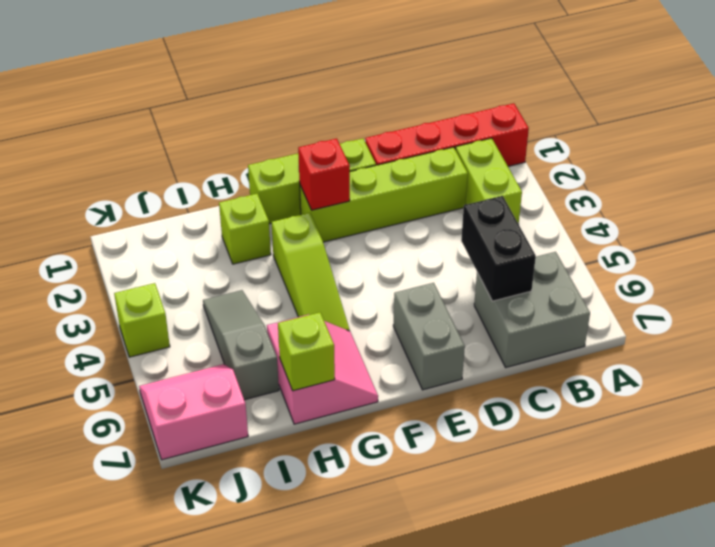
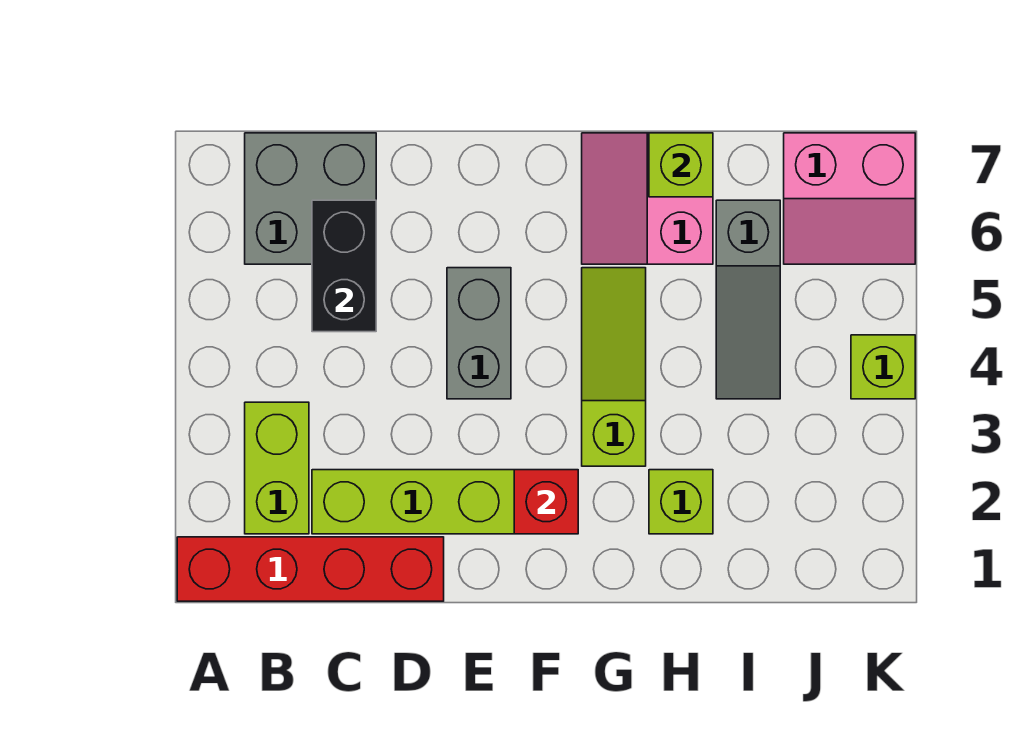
lime 1x3 brick [248,138,376,224] -> none
grey 1x2 brick [393,283,465,390] -> grey 1x2 brick moved to [447,268,511,399]

